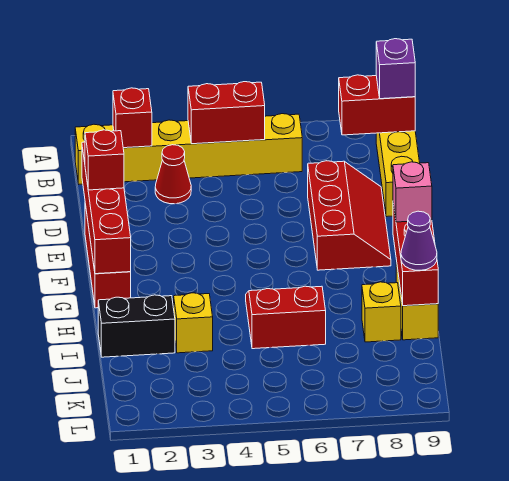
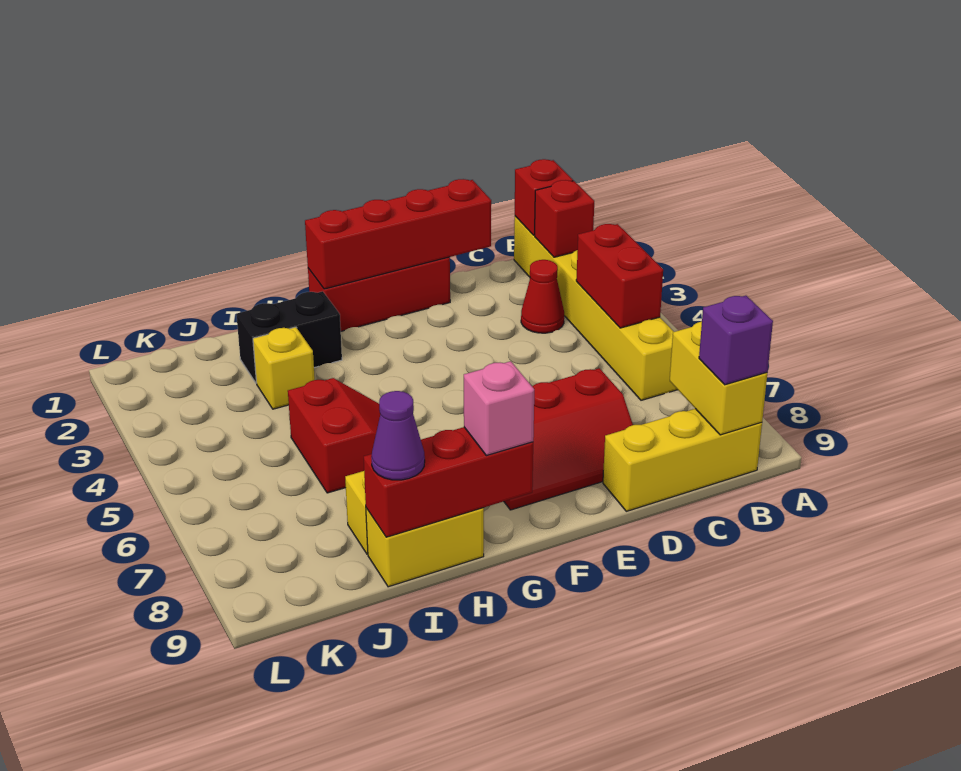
red 1x2 brick [339,75,415,135] -> yellow 1x2 brick [670,321,767,435]
red 1x1 brick [85,130,124,190] -> red 1x1 brick moved to [515,159,573,235]
black 1x2 brick [98,295,175,357] -> black 1x2 brick turned to [236,291,342,383]

